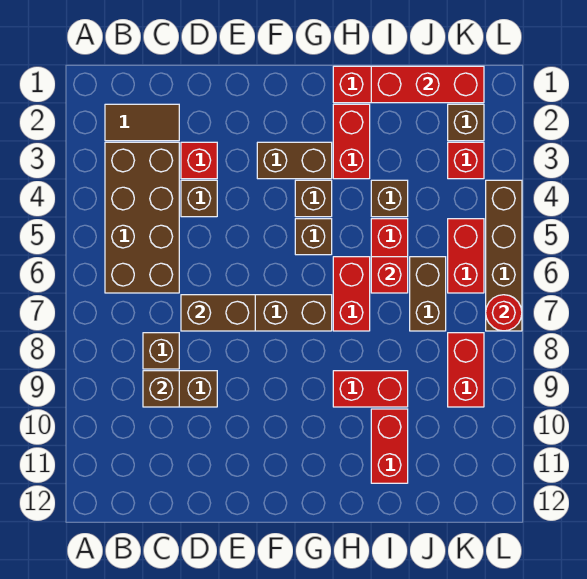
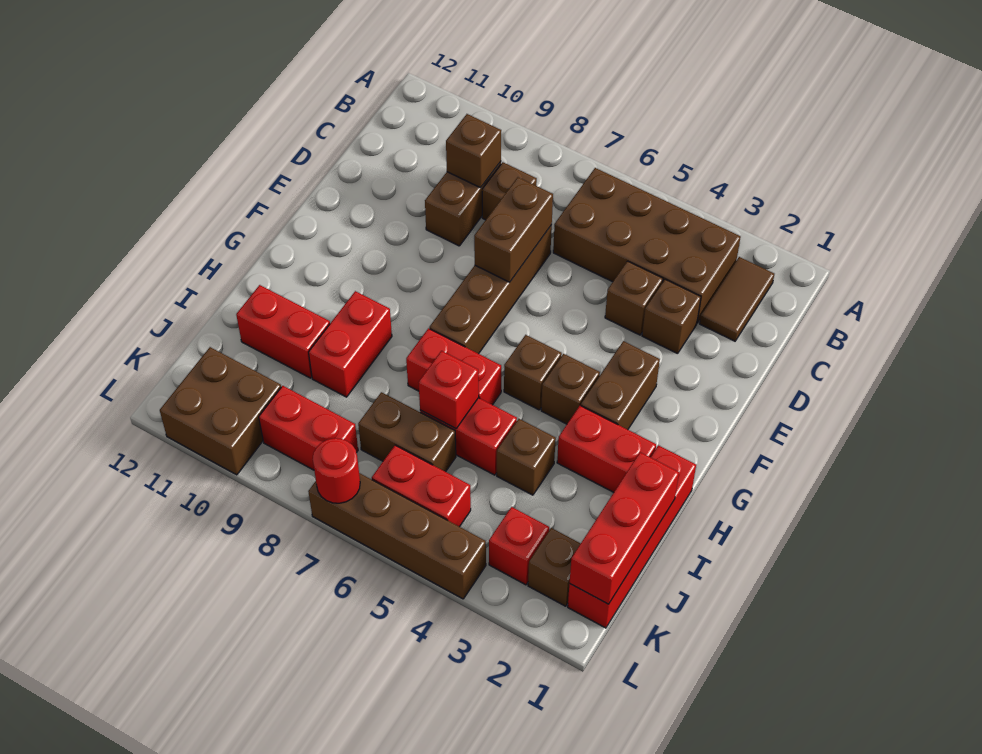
red 1x1 brick [181,142,217,179] -> brown 1x1 brick [642,279,701,354]
none -> brown 2x2 brick [160,347,281,475]

